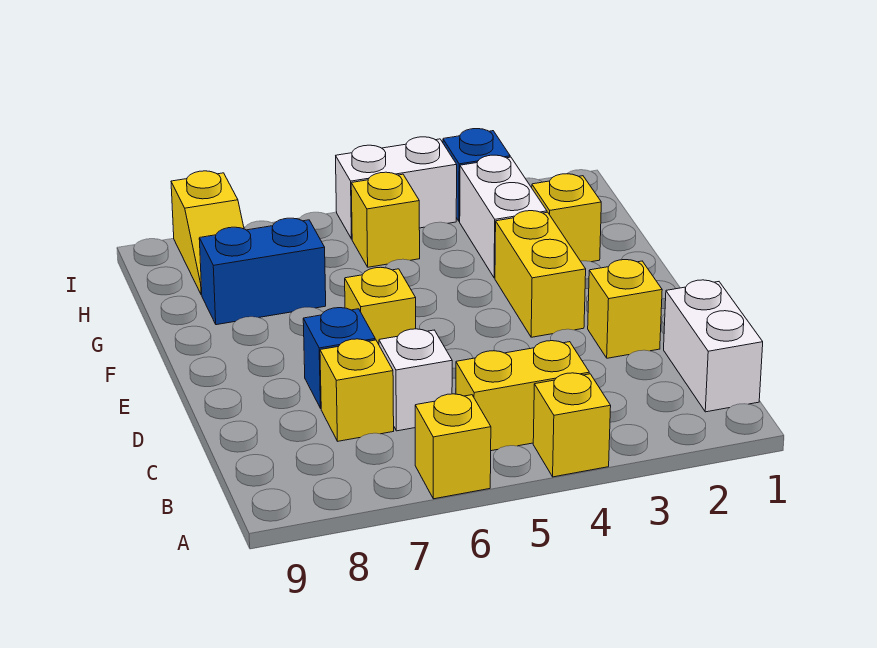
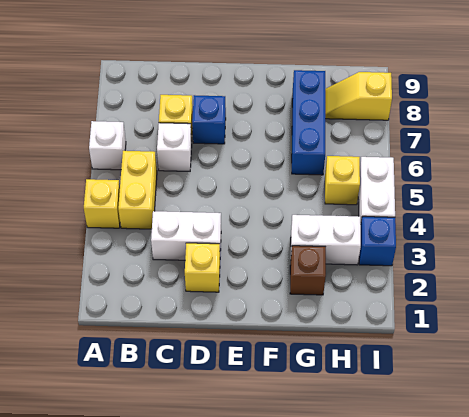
yellow 1x1 brick [415,394,491,499] -> white 1x1 brick [89,121,126,170]
white 1x2 brick [664,280,763,412] -> white 1x2 brick moved to [151,211,221,260]
yellow 1x2 brick [495,211,586,337] -> none
yellow 1x1 brick [345,267,416,344] -> none
yellow 1x1 brick [532,174,601,262] -> brown 1x1 brick [290,246,326,295]
blue 1x2 brick [199,218,326,325] -> blue 1x3 brick [292,70,325,175]

